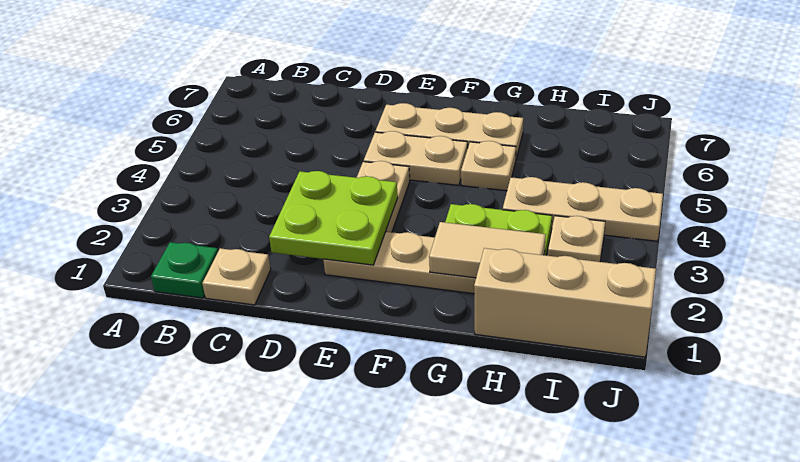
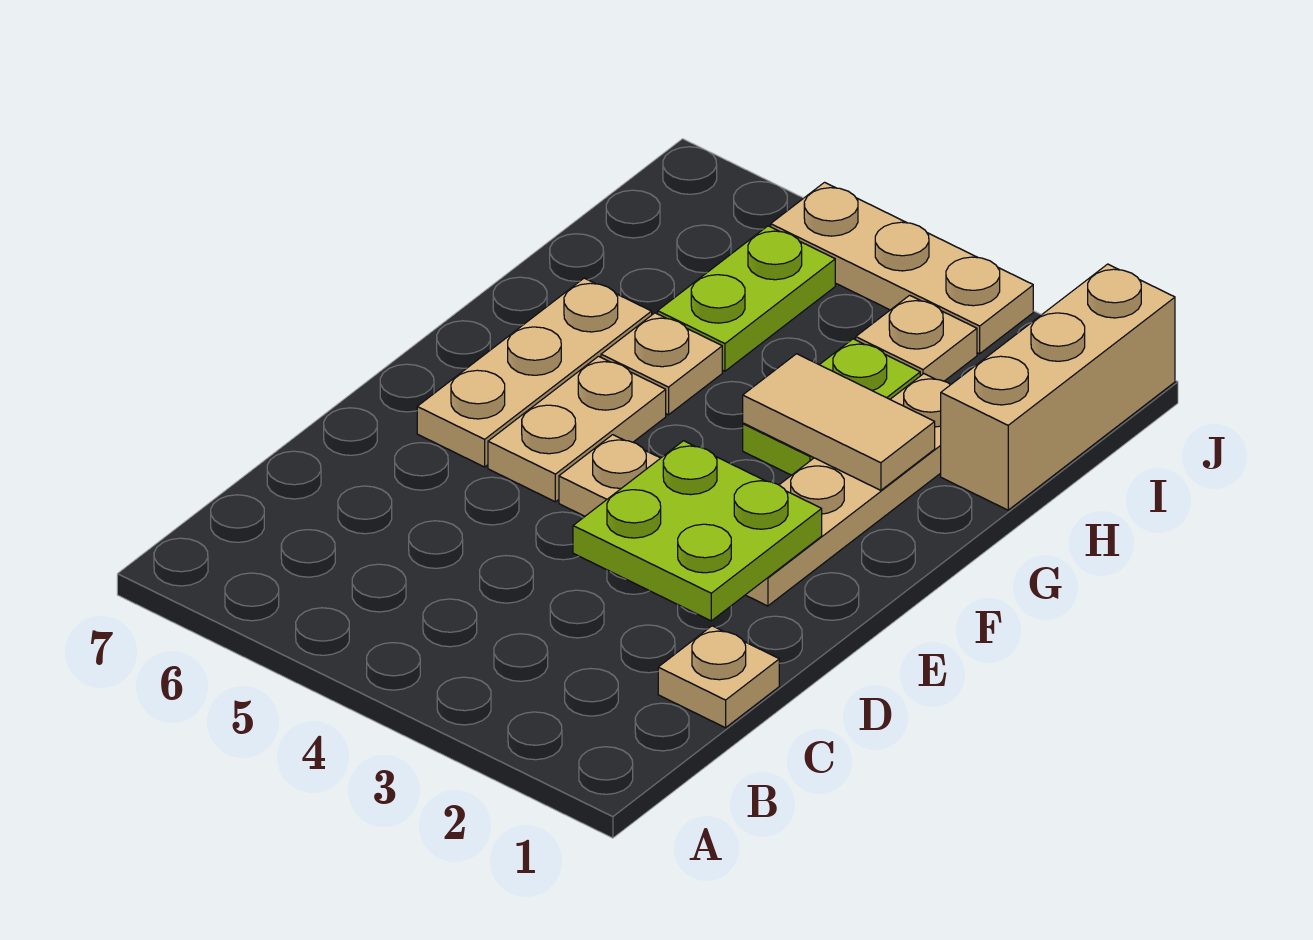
green 1x1 plate [151,242,218,298] -> none
tan 1x2 tile [429,222,546,278] -> tan 1x2 tile turned to [743,354,935,490]
tan 1x3 plate [503,177,663,241] -> tan 1x3 plate turned to [771,182,1033,354]
none -> lime 1x2 plate [658,226,835,371]

